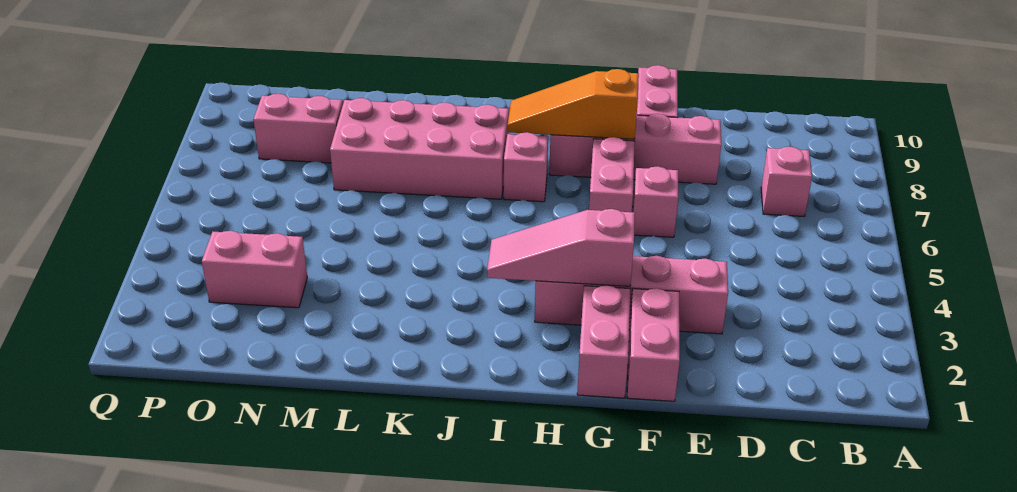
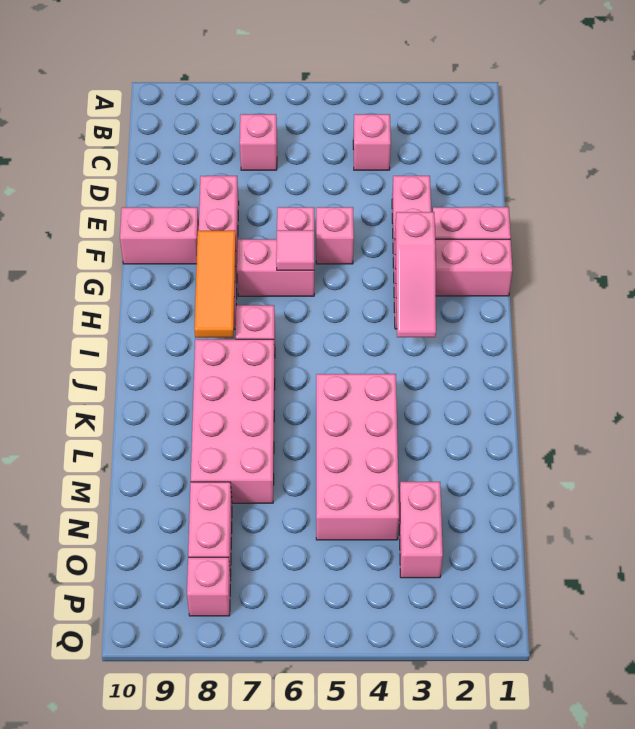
none -> pink 1x1 brick [353,114,391,170]
none -> pink 1x1 brick [316,207,354,264]
none -> pink 1x1 tile [276,230,314,270]
orange 1x3 slope [508,69,639,139] -> orange 1x3 tile [194,230,236,338]
none -> pink 2x4 brick [316,374,399,540]
none -> pink 1x1 brick [187,557,231,616]

